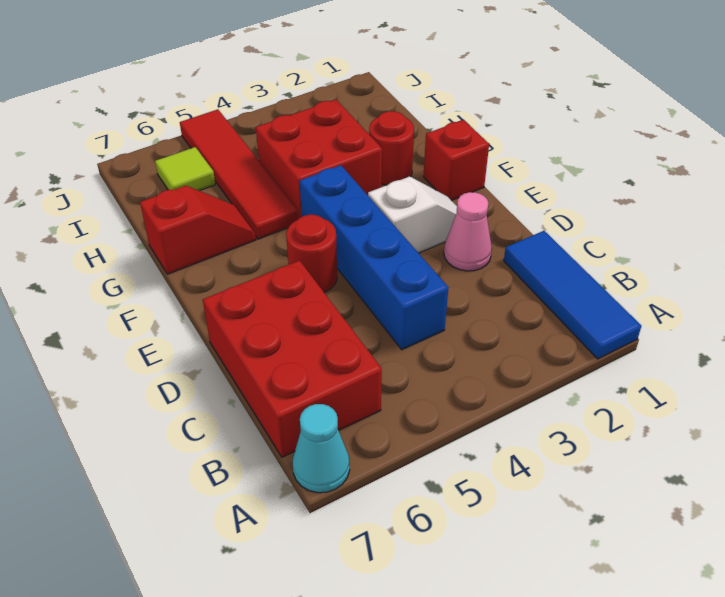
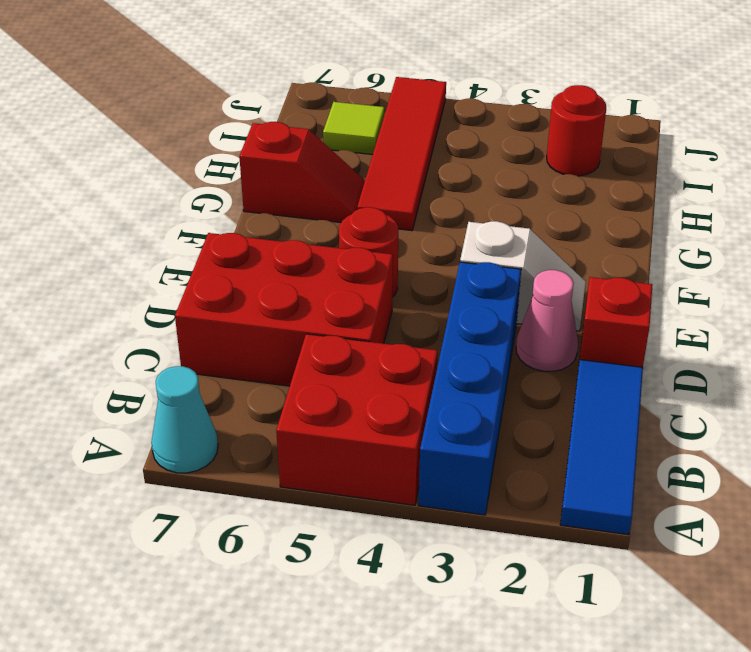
red 2x3 brick [203,261,382,457] -> red 2x3 brick turned to [175,233,393,386]
blue 1x4 brick [300,165,448,350] -> blue 1x4 brick moved to [418,262,521,515]
red 1x1 brick [423,120,489,201] -> red 1x1 brick moved to [579,277,652,367]
red 1x1 round brick [369,111,414,185] -> red 1x1 round brick moved to [547,85,606,176]
red 2x2 brick [256,100,382,218] -> red 2x2 brick moved to [276,334,438,505]

